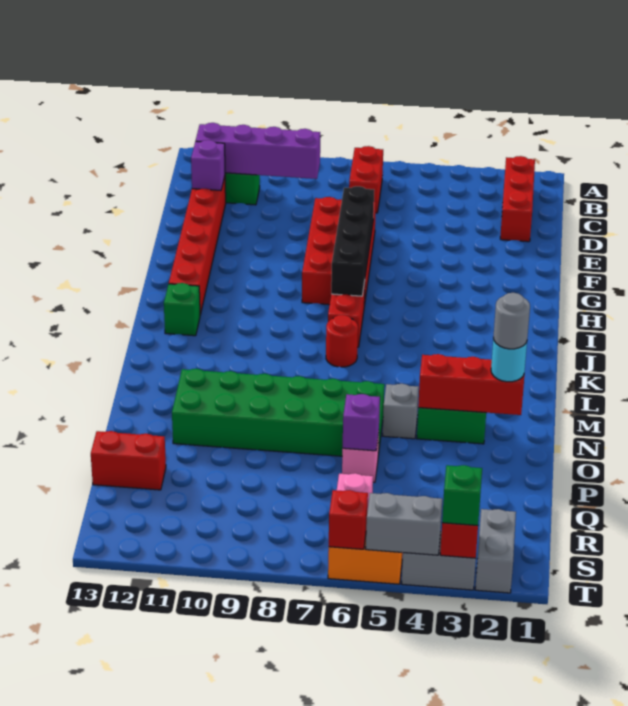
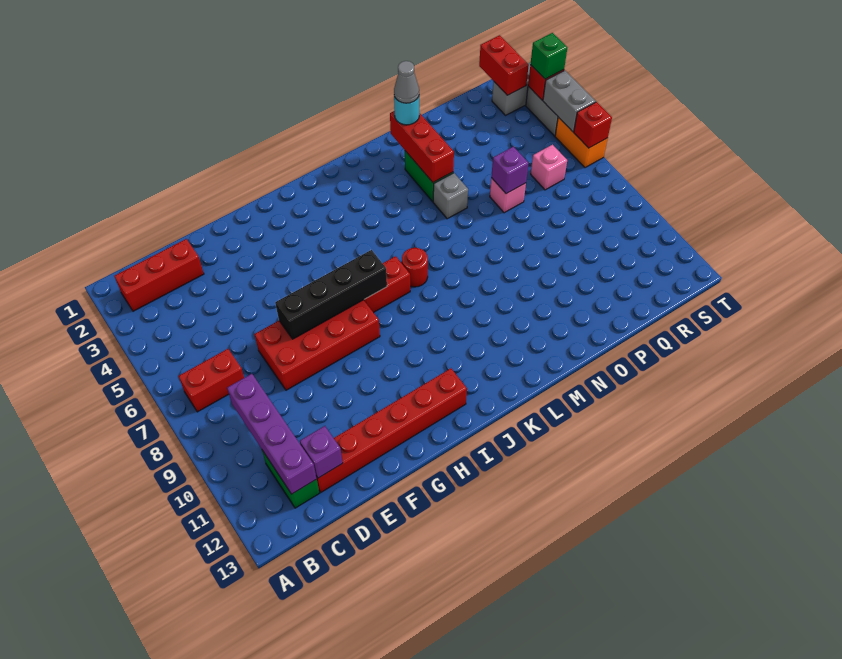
green 1x1 brick [164,283,200,336] -> none
grey 1x1 round brick [493,293,530,349] -> grey 1x1 cone [394,61,419,103]
green 2x6 brick [172,369,385,456] -> none
red 1x2 brick [91,431,166,490] -> red 1x2 brick moved to [479,35,529,95]

